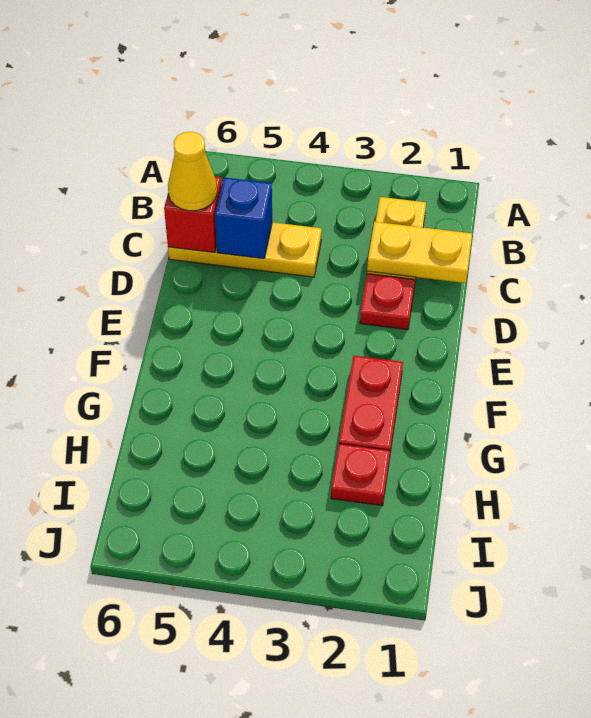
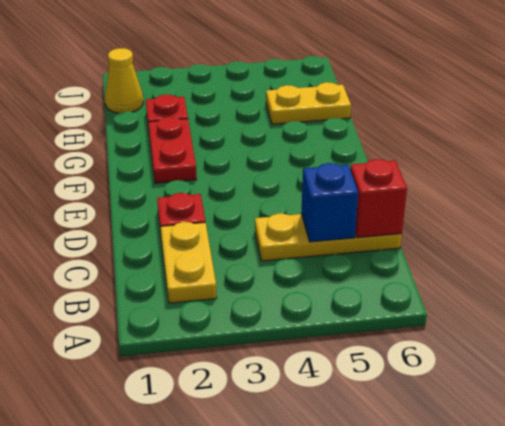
yellow 1x2 plate [367,222,472,283] -> yellow 1x2 plate moved to [266,82,351,124]
yellow 1x1 cone [168,132,217,211] -> yellow 1x1 cone moved to [105,48,143,113]

